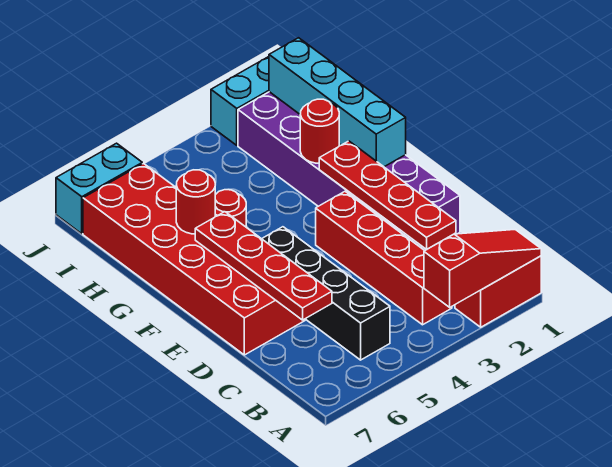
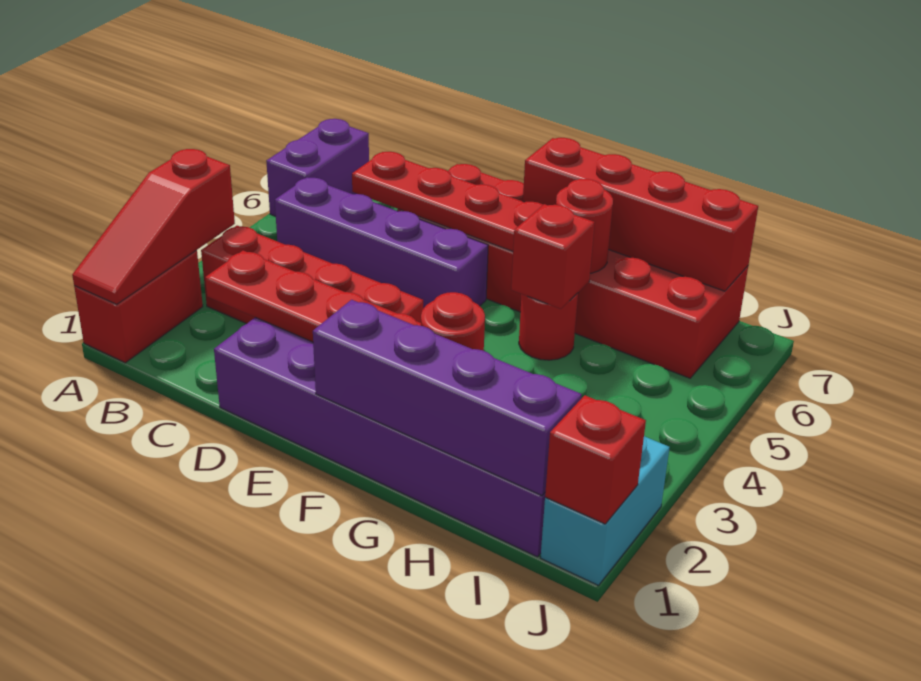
none -> purple 1x2 brick [266,119,369,216]
black 1x4 brick [262,227,390,360] -> purple 1x4 brick [275,177,488,308]
cyan 1x4 brick [269,38,406,167] -> purple 1x4 brick [313,300,582,496]
none -> red 1x4 brick [523,138,758,291]
none -> red 1x1 brick [511,204,595,309]
none -> red 1x1 brick [545,395,646,524]
cyan 1x2 brick [56,143,142,234] -> none

